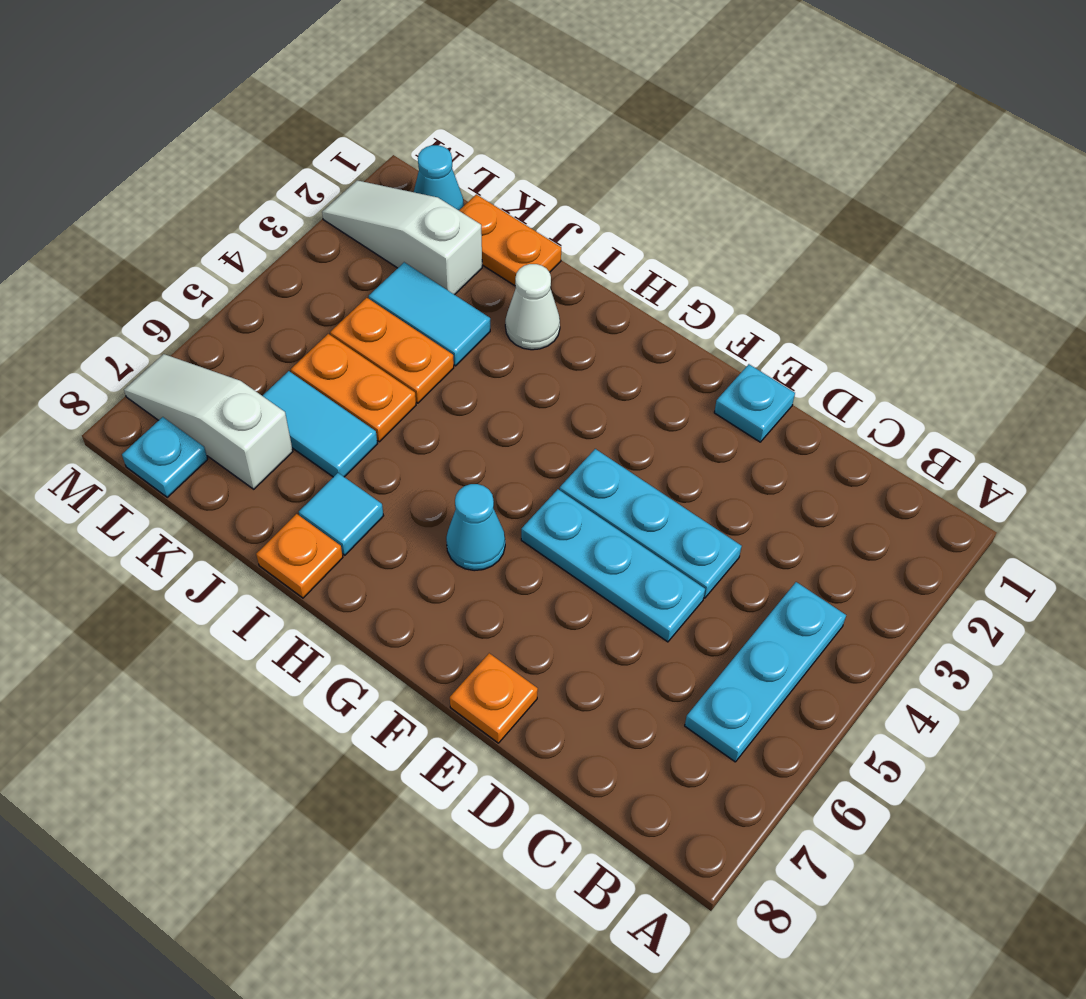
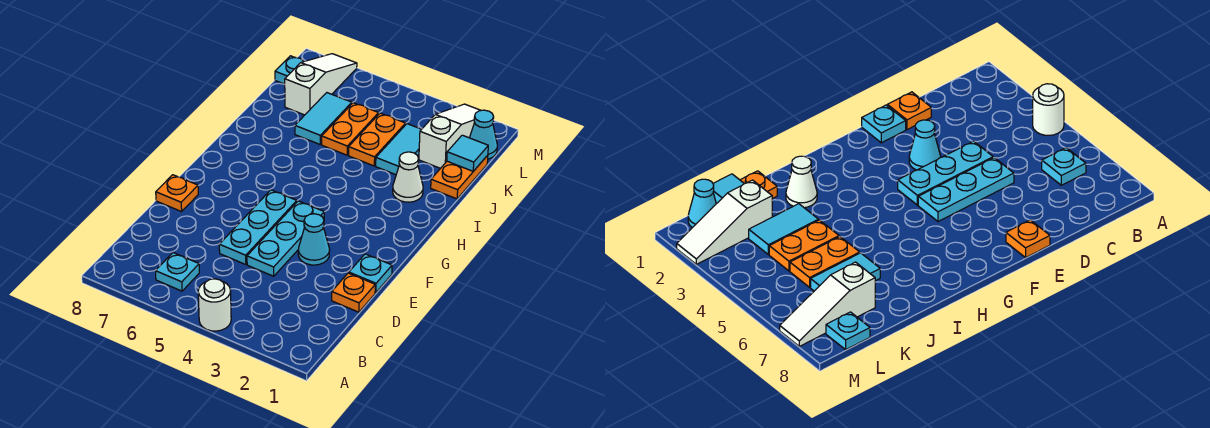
none -> white 1x1 round brick [198,279,231,331]
cyan 1x3 plate [685,582,846,762] -> cyan 1x1 plate [155,253,199,291]
cyan 1x1 cone [446,484,505,571] -> cyan 1x1 cone moved to [298,214,330,265]
cyan 1x1 tile [299,473,384,555] -> cyan 1x1 tile moved to [447,135,488,171]
orange 1x1 plate [256,514,343,598] -> orange 1x1 plate moved to [332,273,375,312]

